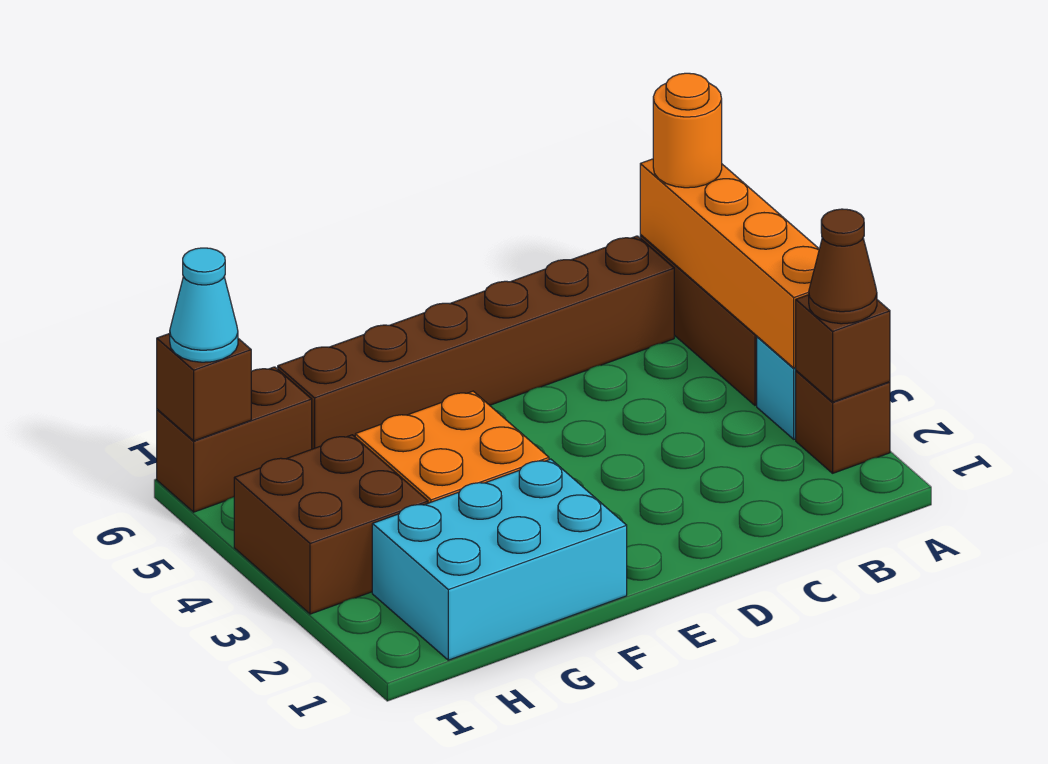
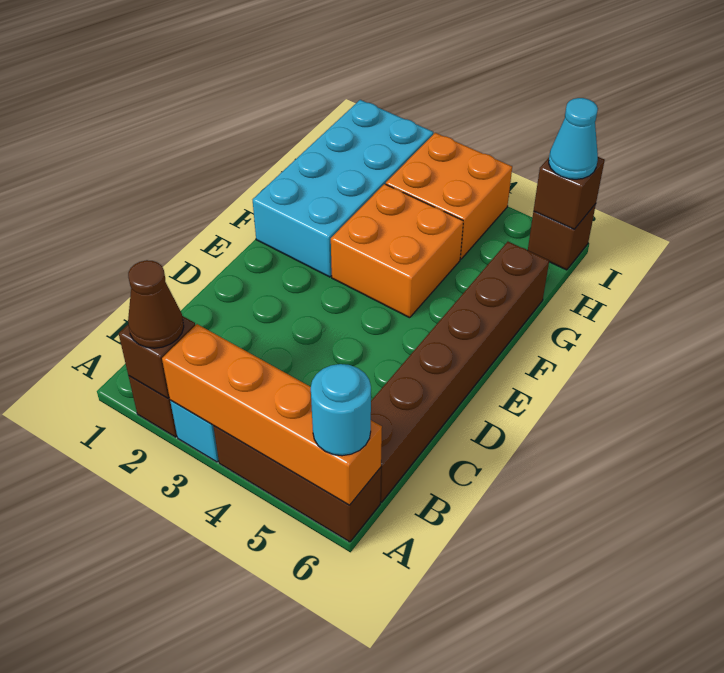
orange 1x1 round brick [653,73,722,188] -> cyan 1x1 round brick [311,364,371,456]
cyan 2x3 brick [372,459,627,660] -> cyan 2x4 brick [253,100,433,277]
brown 2x2 brick [234,435,428,614] -> orange 2x2 brick [386,133,512,259]
brown 1x2 brick [157,367,312,512] -> brown 1x1 brick [528,204,596,270]

